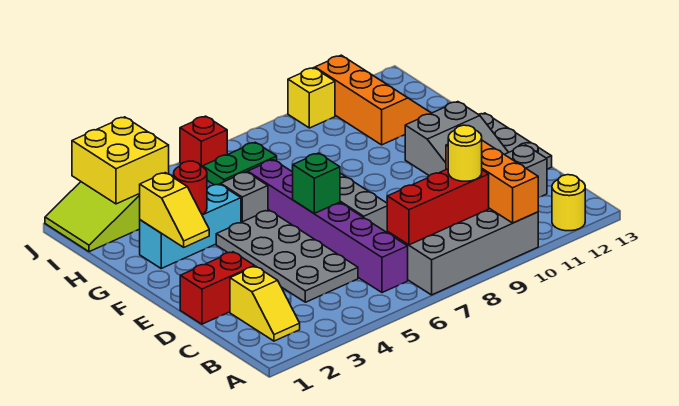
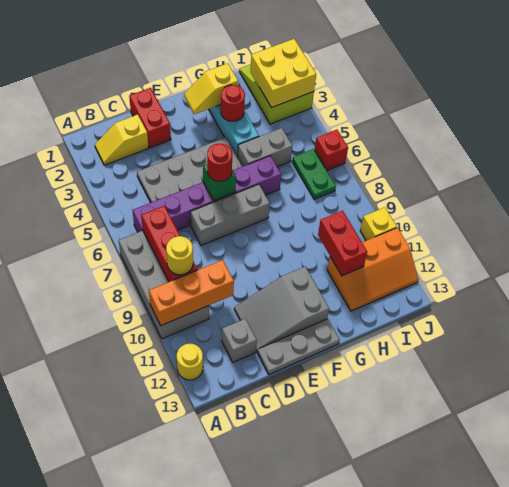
none -> red 1x1 round brick [207,143,232,181]
grey 1x1 brick [221,172,268,222] -> grey 1x2 brick [238,128,292,167]
none -> red 1x2 brick [318,211,367,276]

